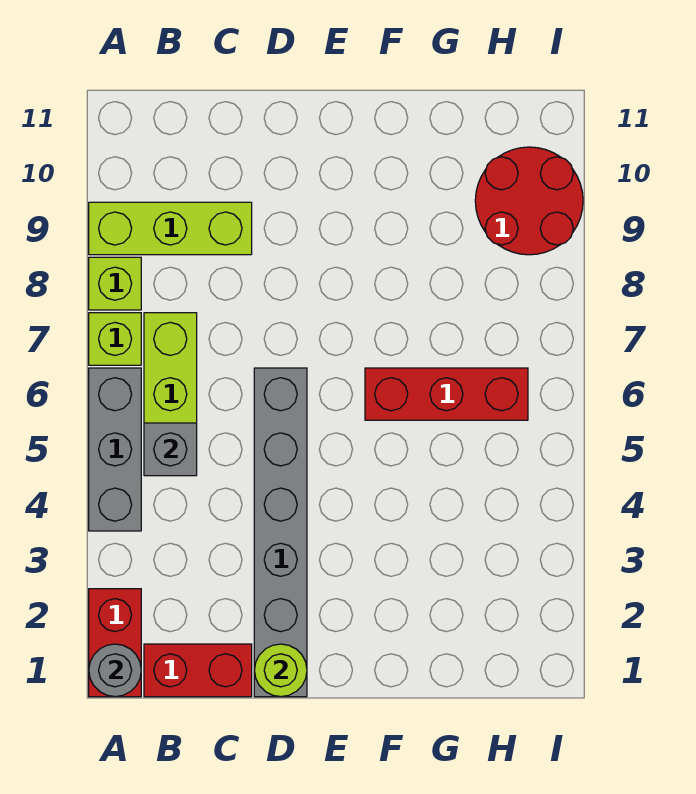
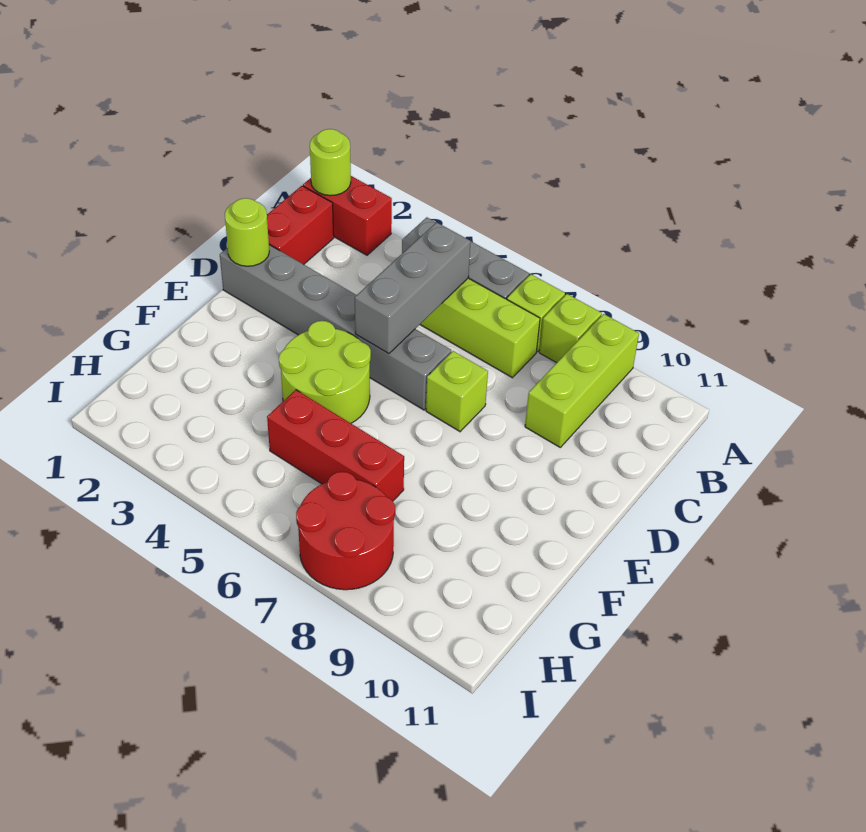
grey 1x1 round brick [89,644,141,697] -> lime 1x1 round brick [310,129,351,196]
grey 1x1 brick [144,423,197,476] -> grey 1x3 brick [355,222,471,354]
none -> lime 1x1 brick [426,351,488,432]
none -> lime 2x2 round brick [279,321,371,423]
red 1x3 brick [365,368,528,420] -> red 1x3 brick turned to [267,390,404,501]
red 2x2 round brick [475,147,583,255] -> red 2x2 round brick moved to [296,472,395,590]

